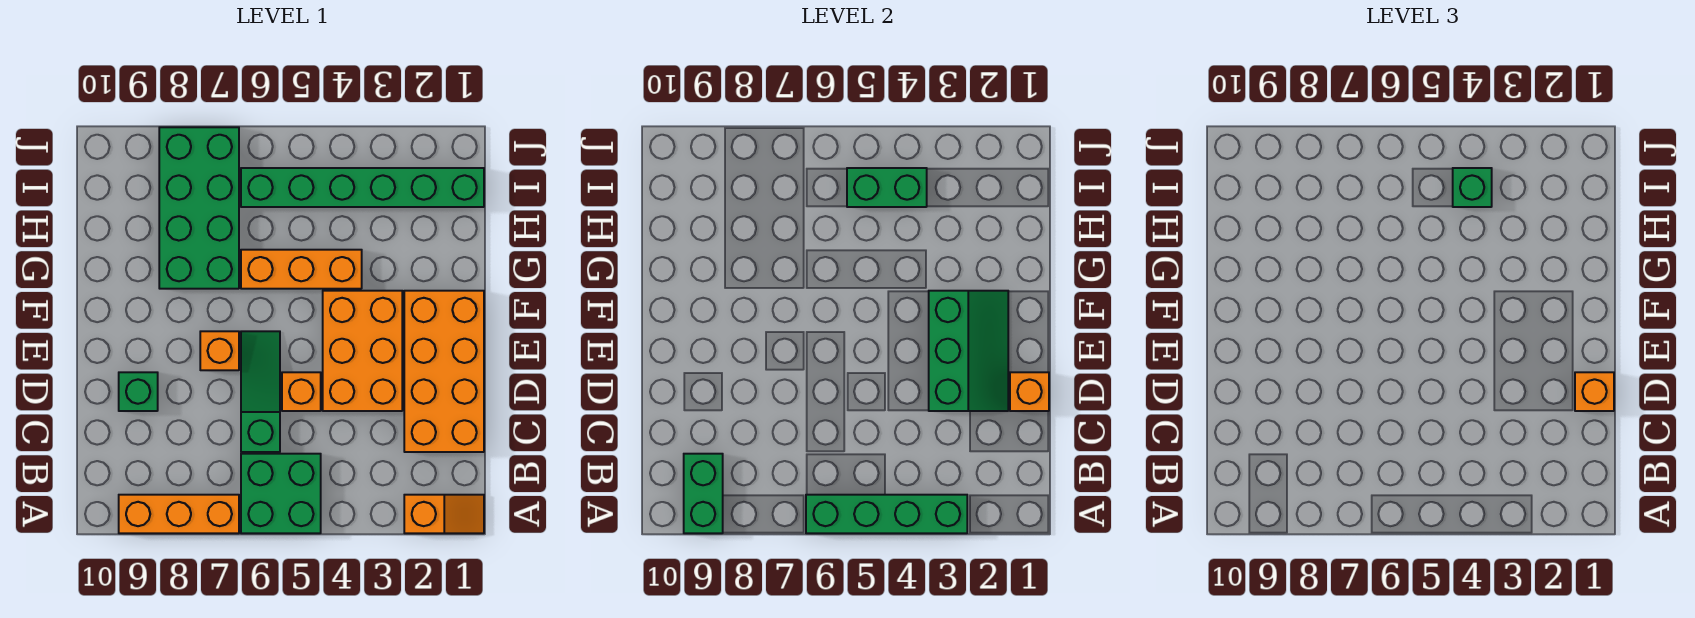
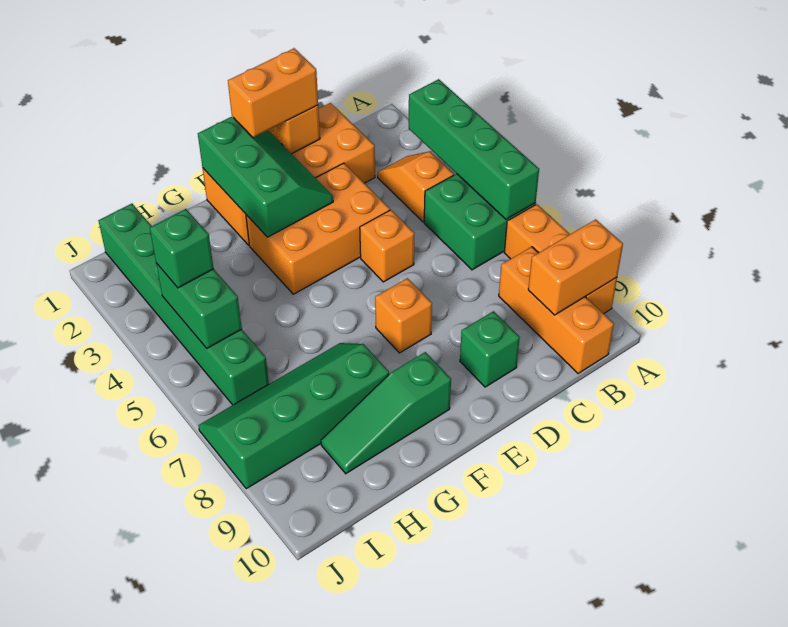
orange 1x2 slope [404,495,484,533] -> orange 1x2 slope moved to [378,151,454,222]
green 1x2 brick [684,454,723,533] -> orange 1x2 brick [528,219,623,315]
green 1x3 slope [241,331,280,452] -> green 1x3 slope moved to [321,352,451,474]
orange 1x1 brick [1575,372,1614,411] -> orange 1x2 brick [228,48,318,137]
green 2x3 slope [929,291,1008,411] -> green 2x3 slope turned to [198,117,333,237]
orange 1x3 brick [241,250,362,289] -> orange 1x3 brick moved to [499,247,614,374]
green 2x4 brick [159,127,239,289] -> green 2x4 slope [198,343,389,489]

